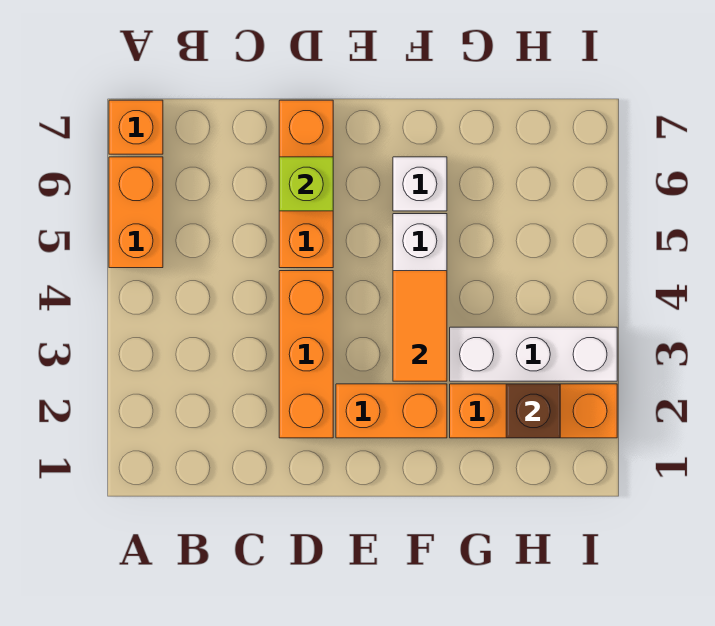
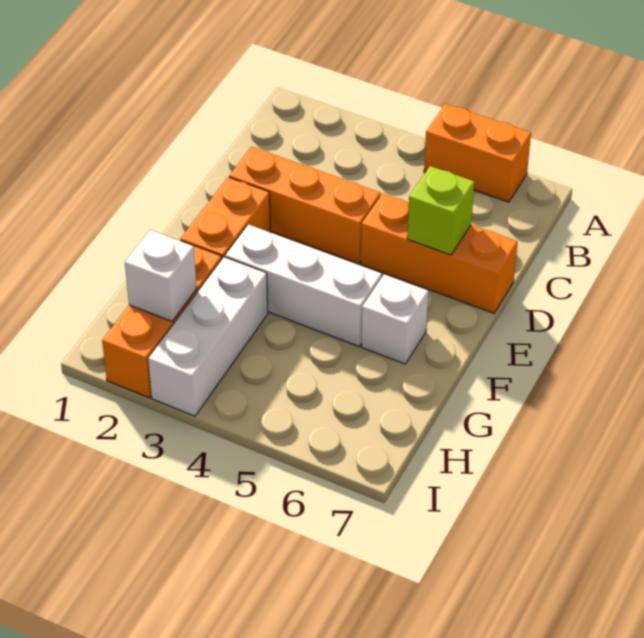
orange 1x1 brick [109,100,163,154] -> none
orange 1x2 tile [393,271,447,381] -> none
brown 1x1 brick [506,384,560,438] -> white 1x1 brick [125,230,197,321]

